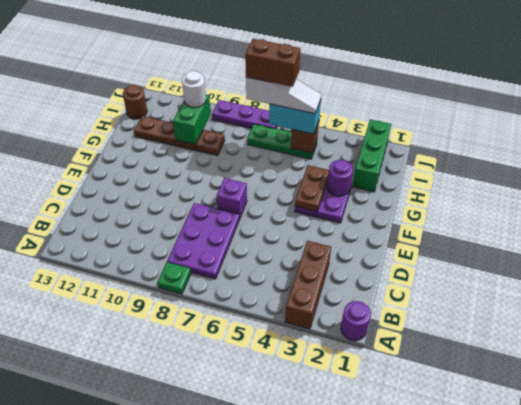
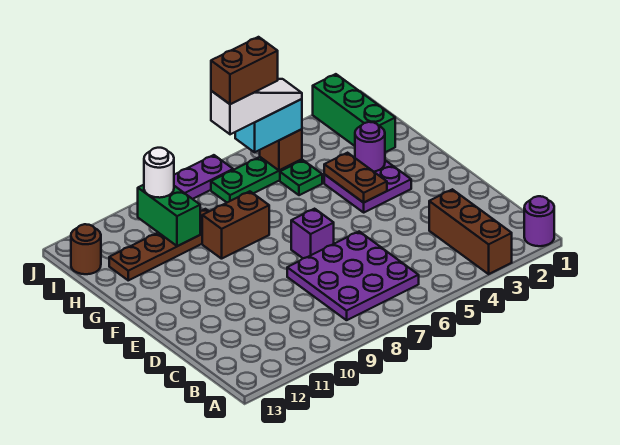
green 1x1 plate [158,262,191,294] -> green 1x1 plate moved to [280,160,322,195]
purple 2x3 plate [167,203,240,279] -> purple 3x3 plate [287,231,419,320]
none -> brown 1x2 brick [202,191,269,259]

